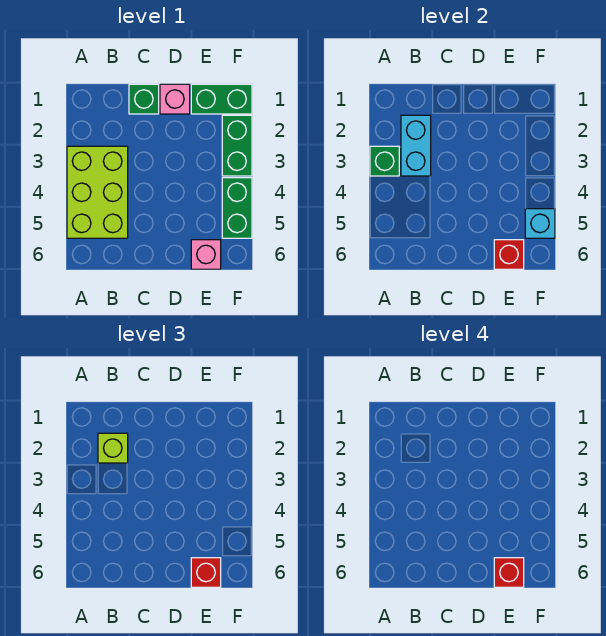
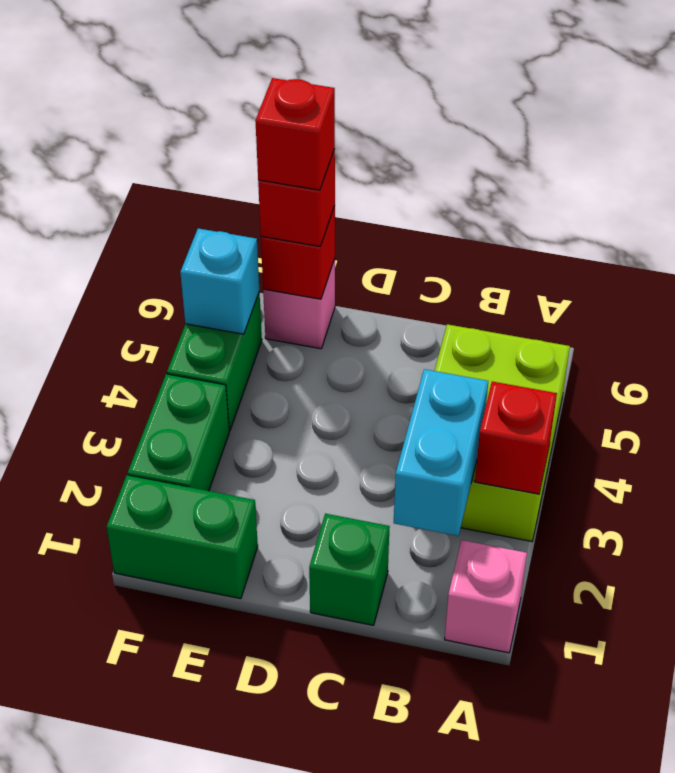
green 1x1 brick [370,146,399,176] -> red 1x1 brick [475,382,557,494]
lime 1x1 brick [98,433,128,463] -> none
pink 1x1 brick [160,84,190,114] -> pink 1x1 brick moved to [445,540,527,653]

